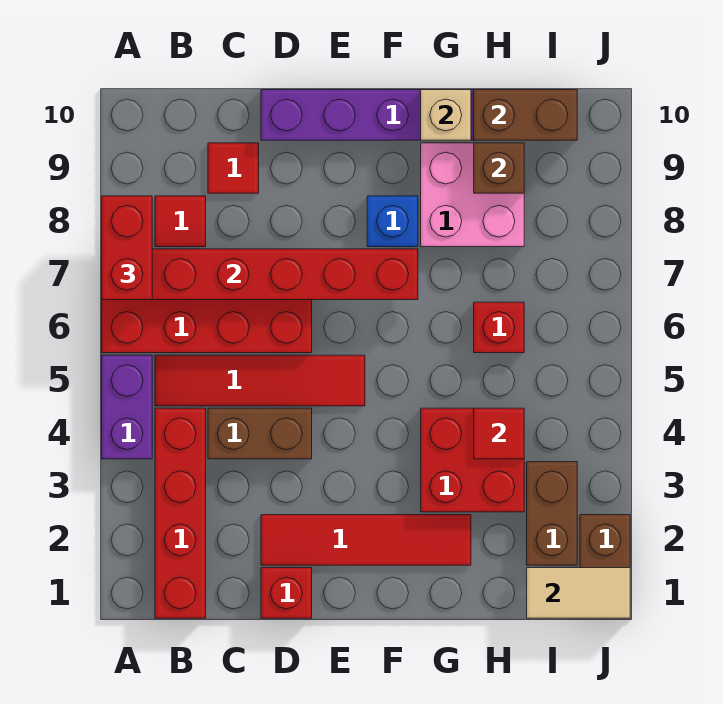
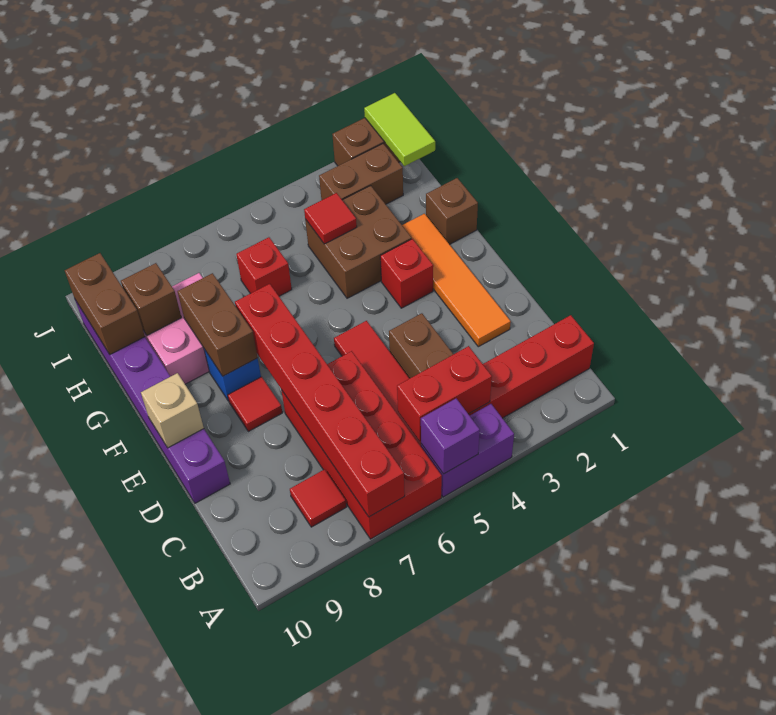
none -> purple 1x1 brick [421,398,480,474]
red 1x2 brick [102,196,152,300] -> red 1x2 brick moved to [397,346,492,441]
red 1x1 tile [208,143,259,193] -> red 1x1 tile moved to [228,377,282,431]
red 1x1 brick [261,568,312,618] -> red 1x1 brick moved to [380,239,433,308]
red 1x4 tile [261,515,471,565] -> orange 1x4 tile [402,214,511,347]
none -> brown 1x2 brick [177,273,258,376]
none -> brown 1x1 brick [426,178,478,244]
red 2x2 brick [421,408,524,512] -> brown 2x2 brick [305,186,412,298]
tan 1x1 brick [421,90,471,140] -> tan 1x1 brick moved to [141,373,204,448]
tan 1x2 tile [527,568,630,618] -> lime 1x2 tile [364,93,435,166]

